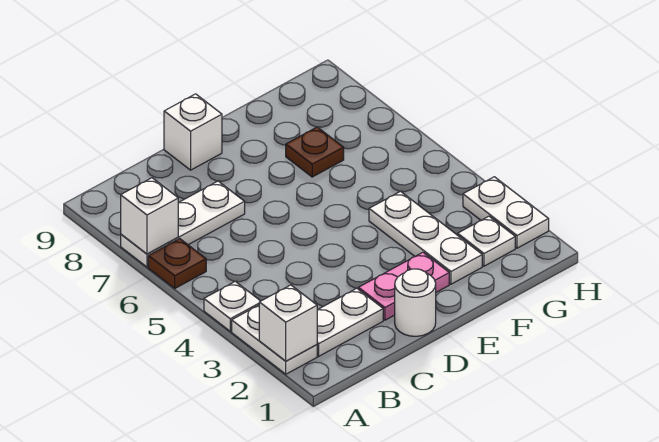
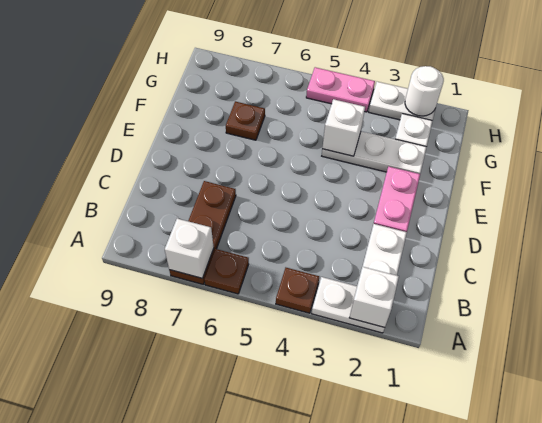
white 1x1 plate [204,281,260,331] -> brown 1x1 plate [276,268,319,313]
white 1x3 plate [121,181,245,267] -> brown 1x3 plate [169,181,236,284]
white 1x1 round brick [395,269,436,336] -> white 1x1 round brick moved to [405,66,444,116]
white 1x1 brick [164,94,222,170] -> white 1x1 brick moved to [322,99,365,156]
none -> pink 1x2 plate [306,67,375,112]

